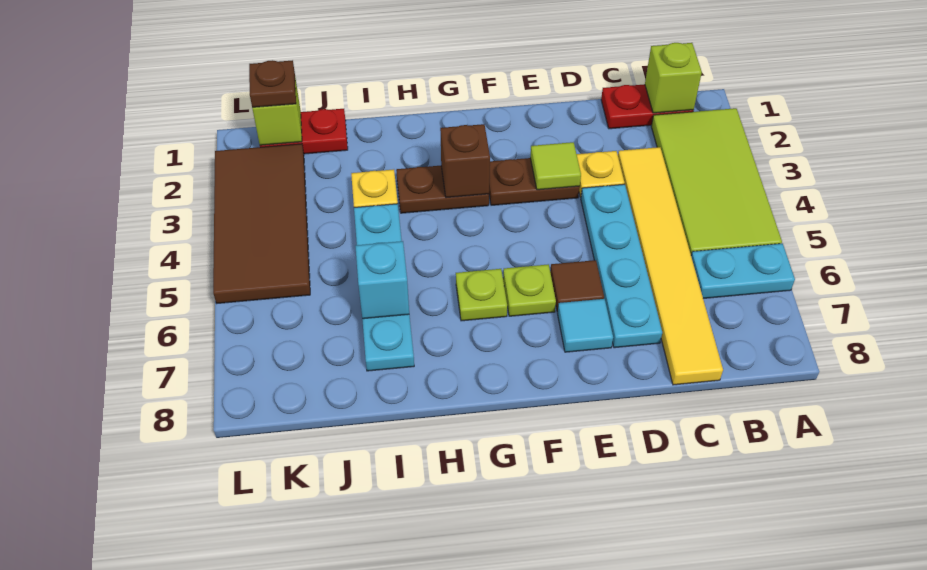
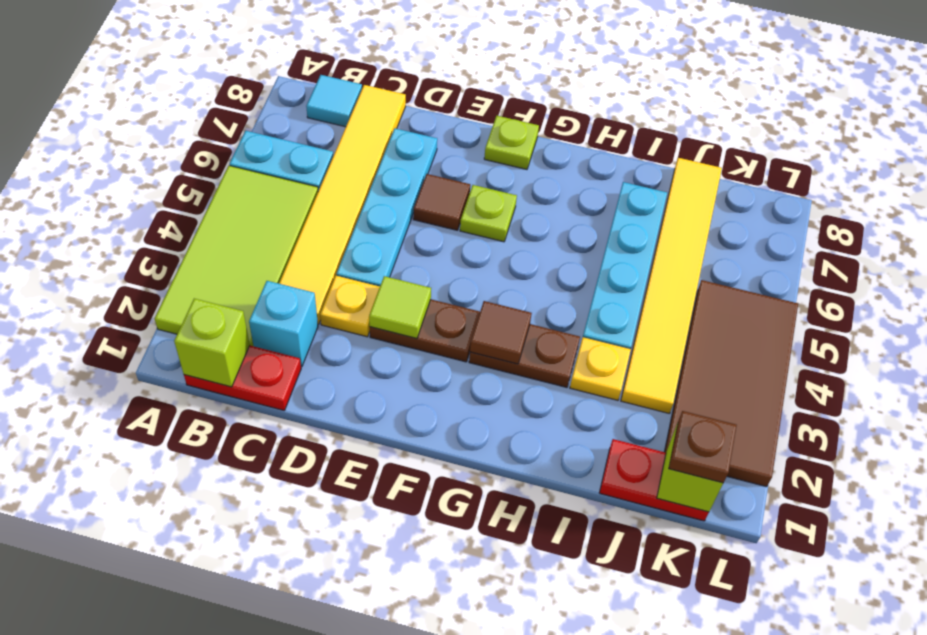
cyan 1x1 tile [558,299,613,352] -> cyan 1x1 tile moved to [306,75,362,127]
brown 1x1 brick [440,124,490,198] -> brown 1x1 tile [470,301,532,364]
lime 1x1 plate [456,269,507,321] -> lime 1x1 plate moved to [484,116,539,169]
cyan 1x1 brick [355,241,409,319] -> cyan 1x1 brick moved to [249,281,318,366]
none -> yellow 1x6 tile [621,158,722,414]

